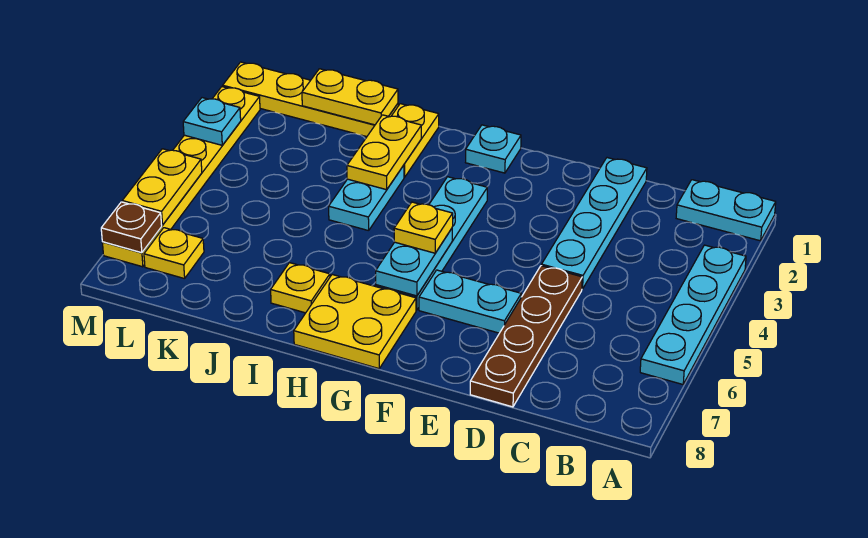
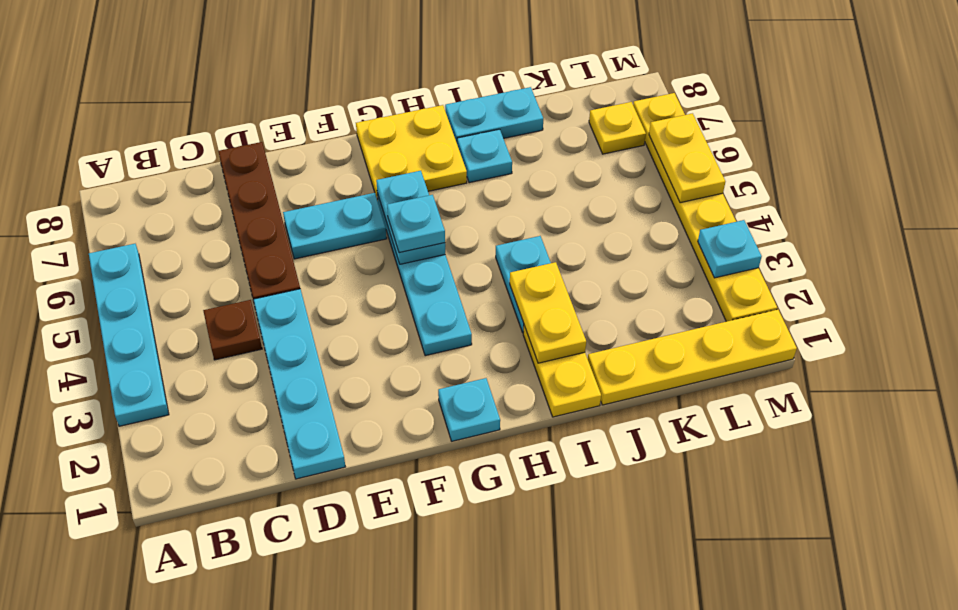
cyan 1x2 plate [676,180,776,241] -> cyan 1x2 plate moved to [445,87,543,142]
yellow 1x1 plate [394,202,453,253] -> cyan 1x1 plate [387,195,445,253]
yellow 1x1 plate [271,263,330,313] -> cyan 1x1 plate [457,129,512,183]
yellow 1x2 plate [302,69,398,125] -> none
brown 1x1 plate [101,202,162,253] -> brown 1x1 plate moved to [203,300,262,360]

